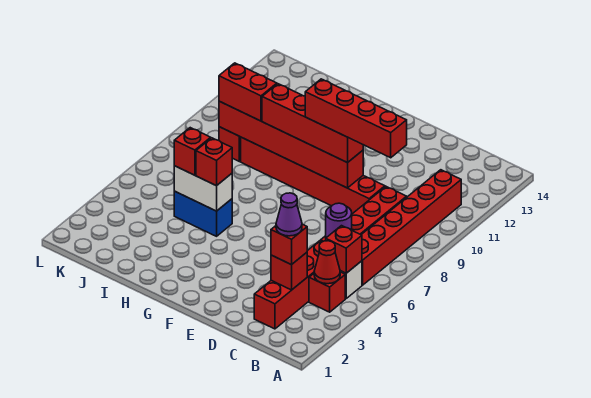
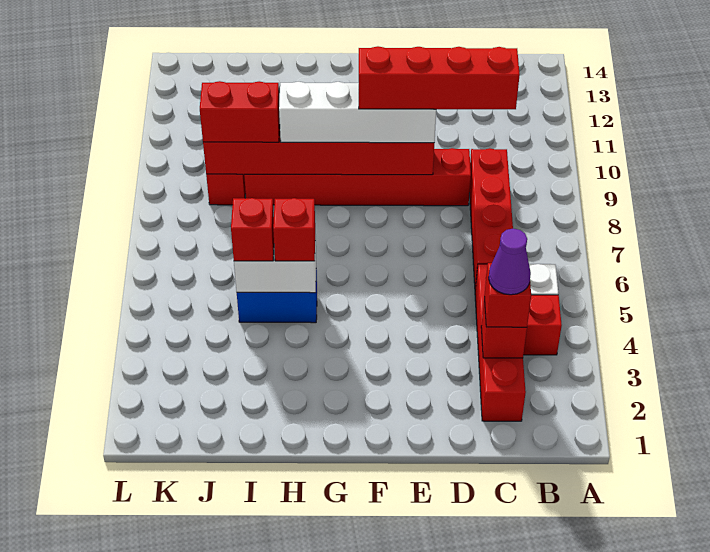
red 1x1 cone [314,241,340,284] -> none
red 1x1 brick [326,226,362,273] -> none
red 1x6 brick [361,170,461,285] -> none
purple 1x1 round brick [326,203,352,238] -> none
red 1x4 brick [262,84,363,163] -> white 1x4 brick [279,82,436,143]

